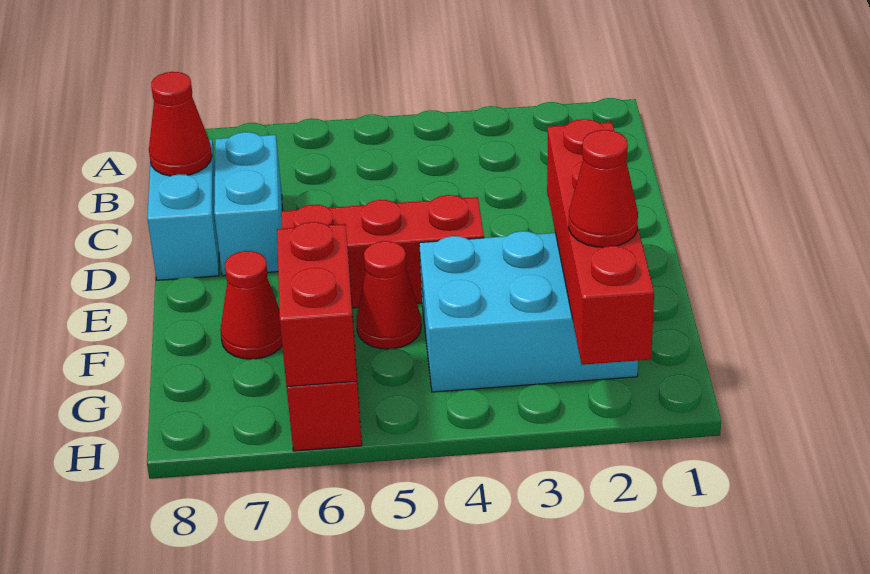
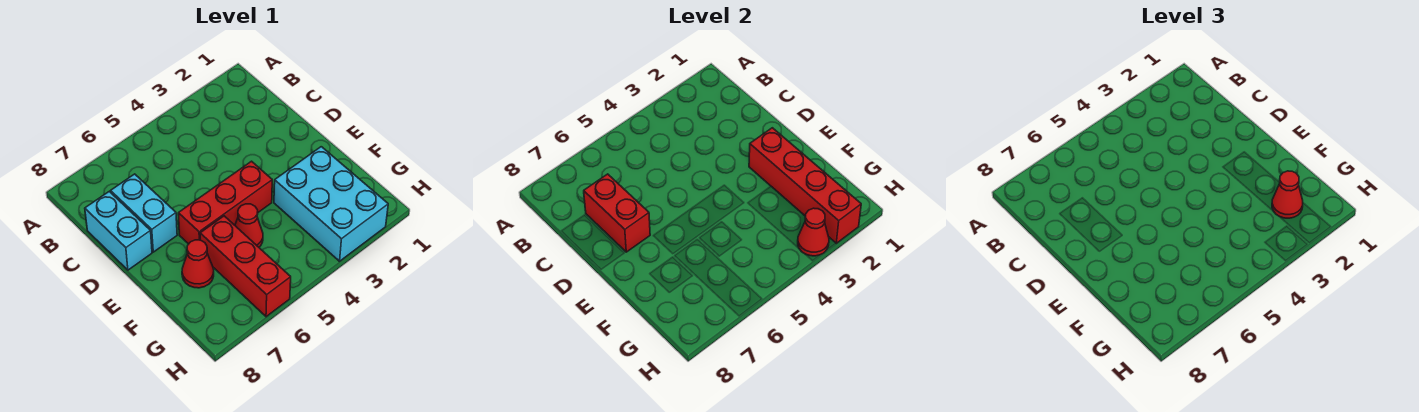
red 1x1 cone [149,72,212,176] -> red 1x1 cone moved to [798,208,829,256]
cyan 2x3 brick [419,231,638,392] -> cyan 2x3 brick turned to [274,147,388,261]
red 1x2 brick [277,222,357,387] -> red 1x2 brick moved to [584,174,650,252]

